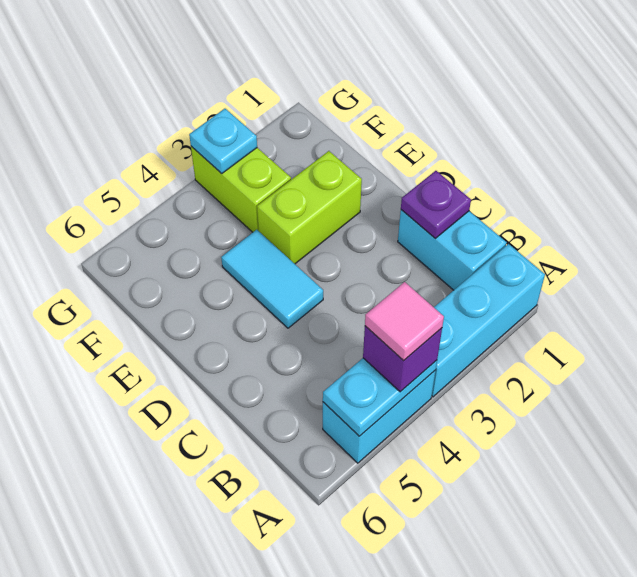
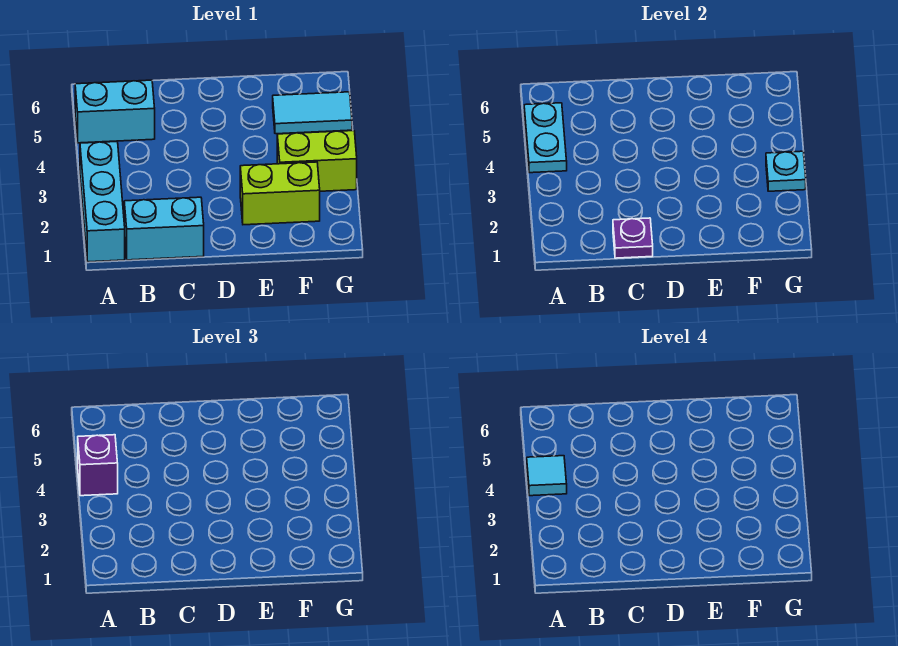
cyan 1x2 brick [323,371,435,463] -> cyan 1x2 brick turned to [75,80,155,143]
pink 1x1 tile [365,282,444,361] -> cyan 1x1 tile [527,456,567,496]
cyan 1x2 tile [221,230,323,328] -> cyan 1x2 tile moved to [273,92,352,134]
lime 1x2 brick [257,151,362,264] -> lime 1x2 brick turned to [240,162,320,225]

